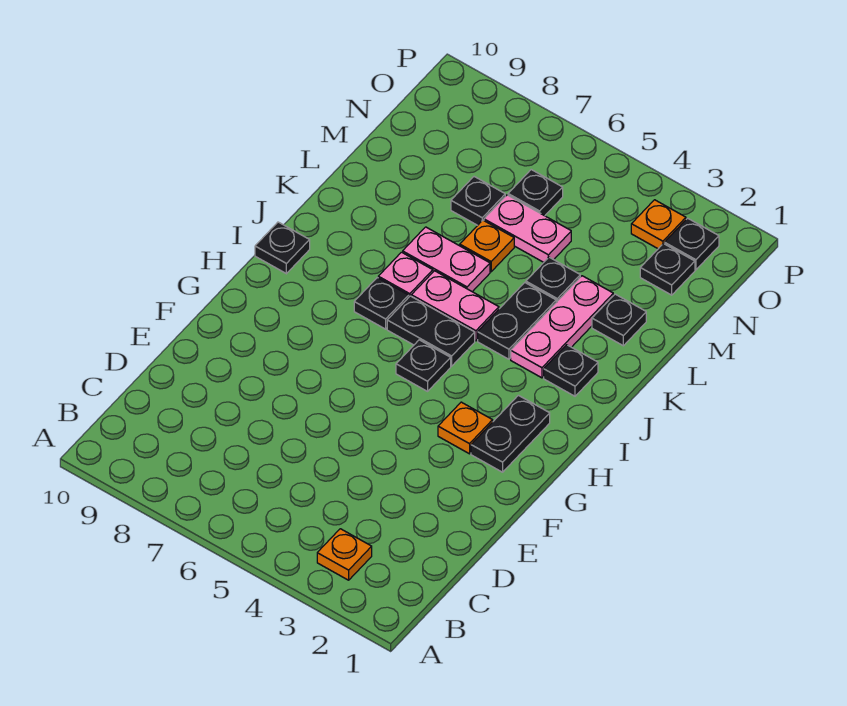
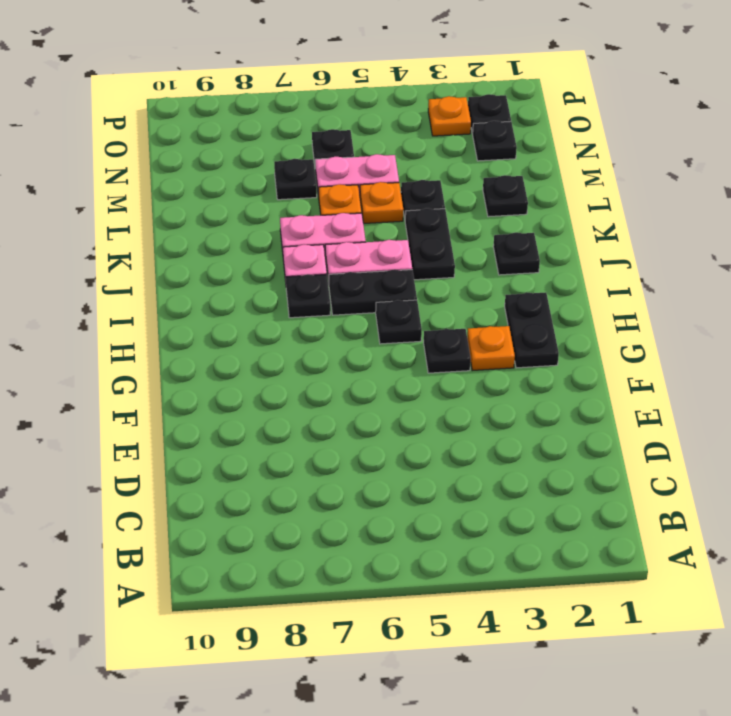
orange 1x1 plate [317,529,372,580] -> orange 1x1 plate moved to [360,182,403,223]
black 1x1 plate [255,222,310,274] -> black 1x1 plate moved to [424,329,471,373]
pink 1x3 plate [511,276,613,378] -> none

